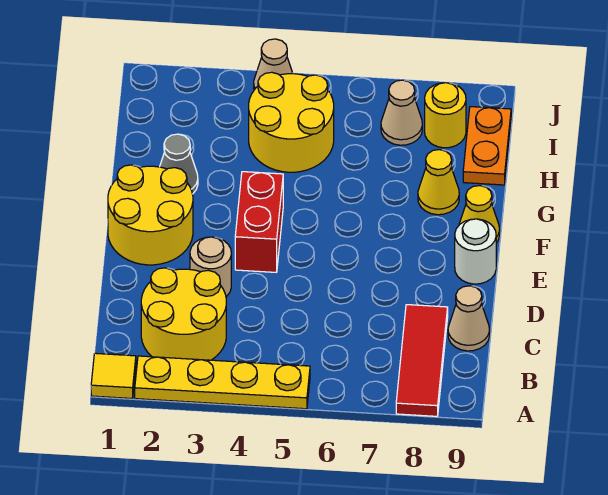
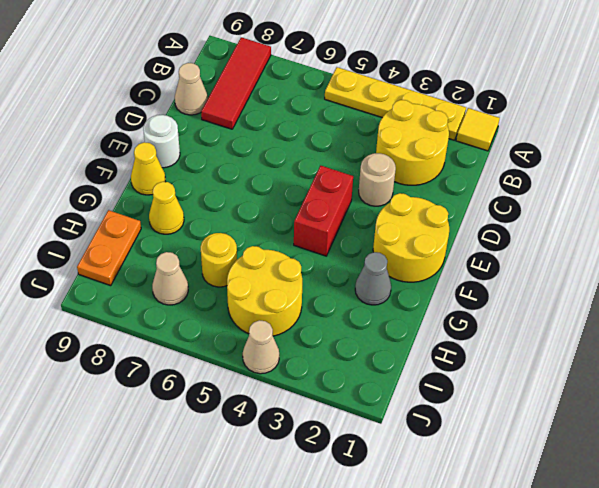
yellow 1x1 round brick [425,83,466,148] -> yellow 1x1 round brick moved to [201,233,237,287]

